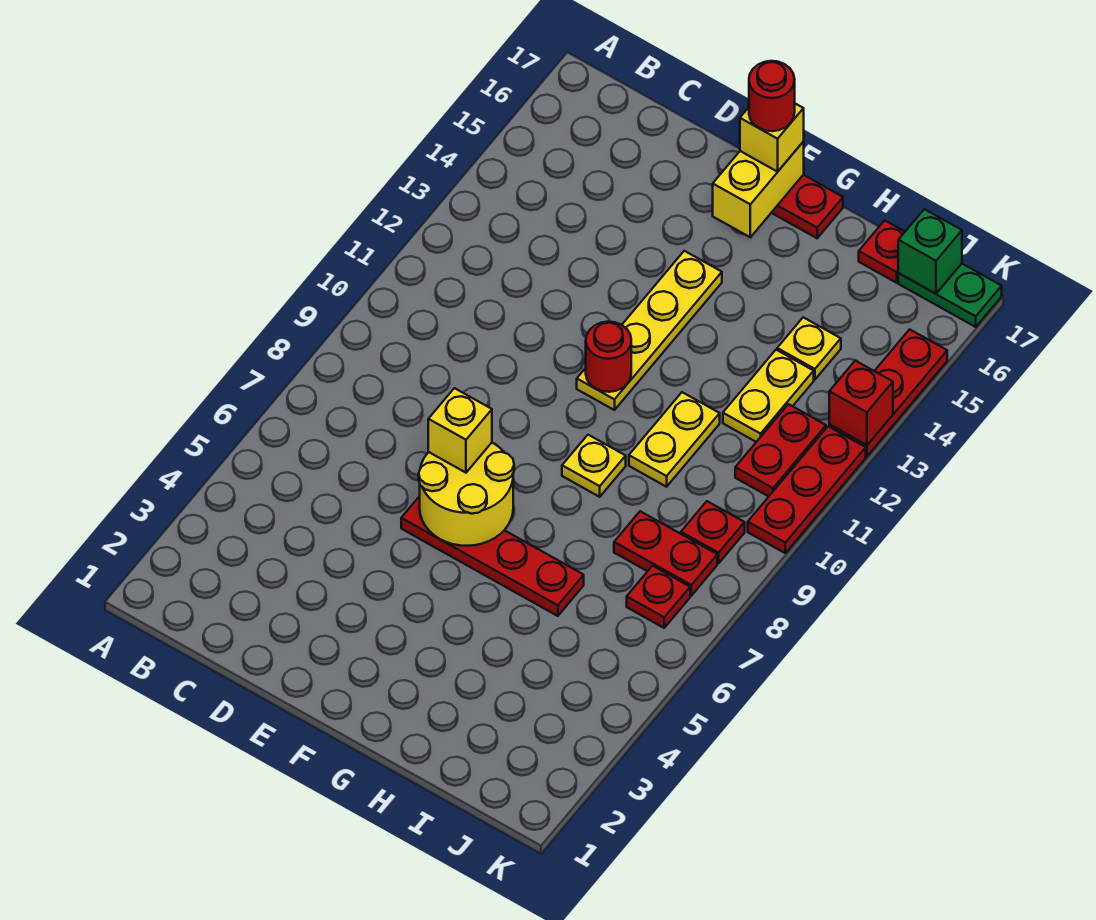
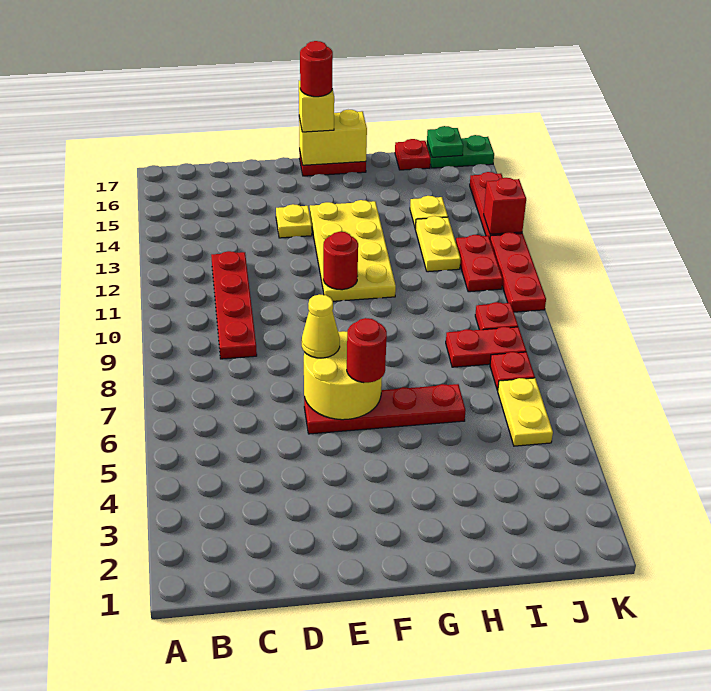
none -> red 1x4 plate [211,251,257,359]
yellow 1x1 brick [428,388,492,473] -> yellow 1x1 cone [302,294,340,358]
none -> red 1x1 round brick [347,318,387,383]
yellow 1x4 plate [577,251,722,410] -> yellow 2x4 plate [310,200,396,301]
yellow 1x2 brick [713,142,804,237] -> yellow 1x2 brick turned to [299,110,367,165]
yellow 1x1 plate [562,435,626,497] -> yellow 1x1 plate moved to [276,204,312,238]
yellow 1x2 plate [629,392,720,487] -> yellow 1x2 plate moved to [498,378,553,446]
green 1x1 brick [898,209,962,294] -> green 1x1 plate [427,126,463,157]

